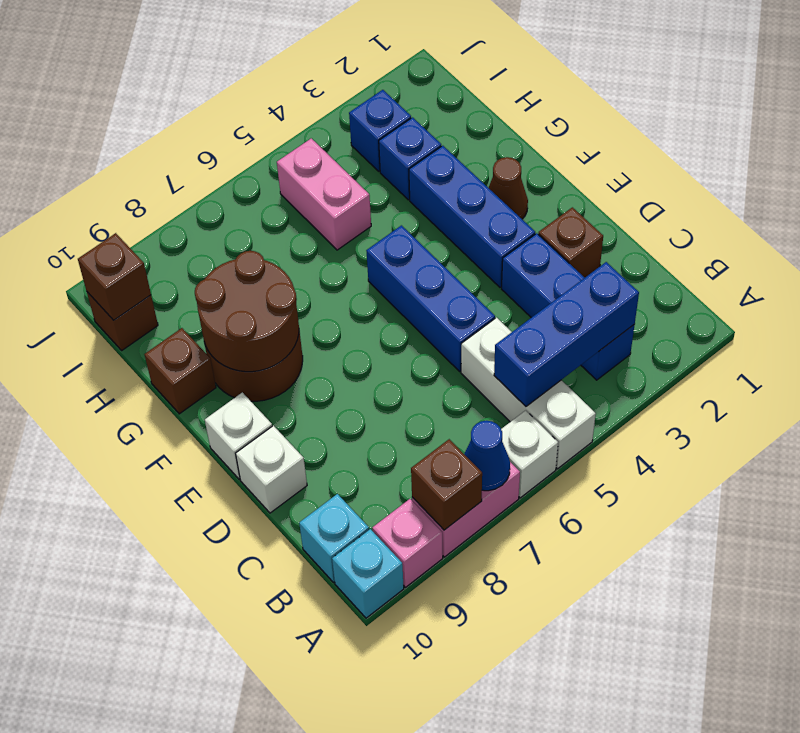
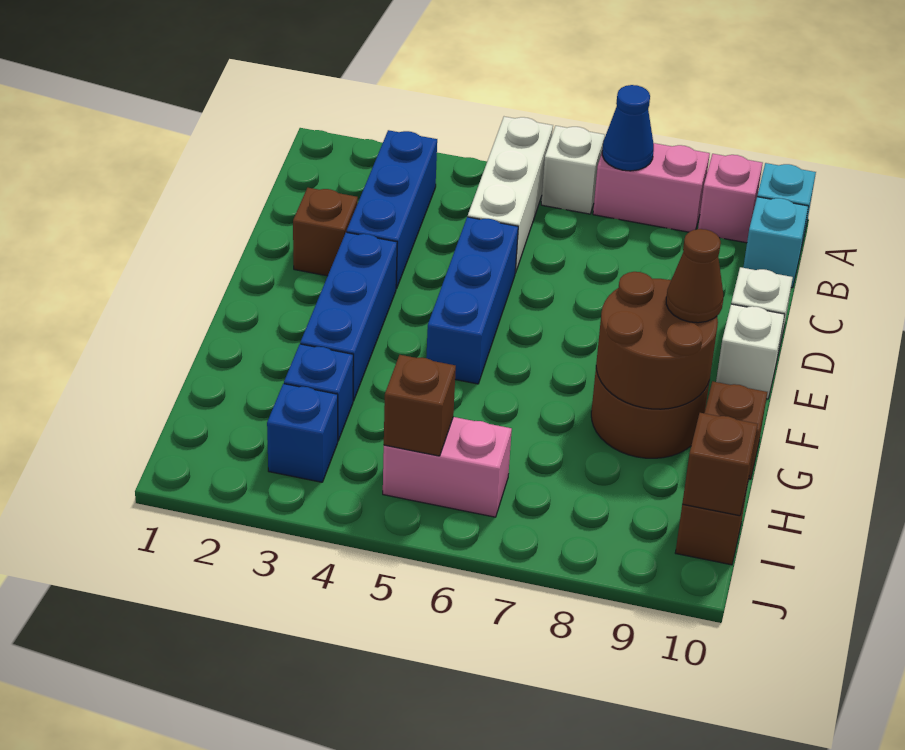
brown 1x1 brick [411,439,482,530] -> brown 1x1 brick moved to [384,355,456,456]
blue 1x3 brick [494,262,639,406] -> none
brown 1x1 cone [489,157,528,219] -> brown 1x1 cone moved to [666,229,723,323]
pink 1x2 brick [277,138,371,250] -> pink 1x2 brick turned to [383,417,512,517]

